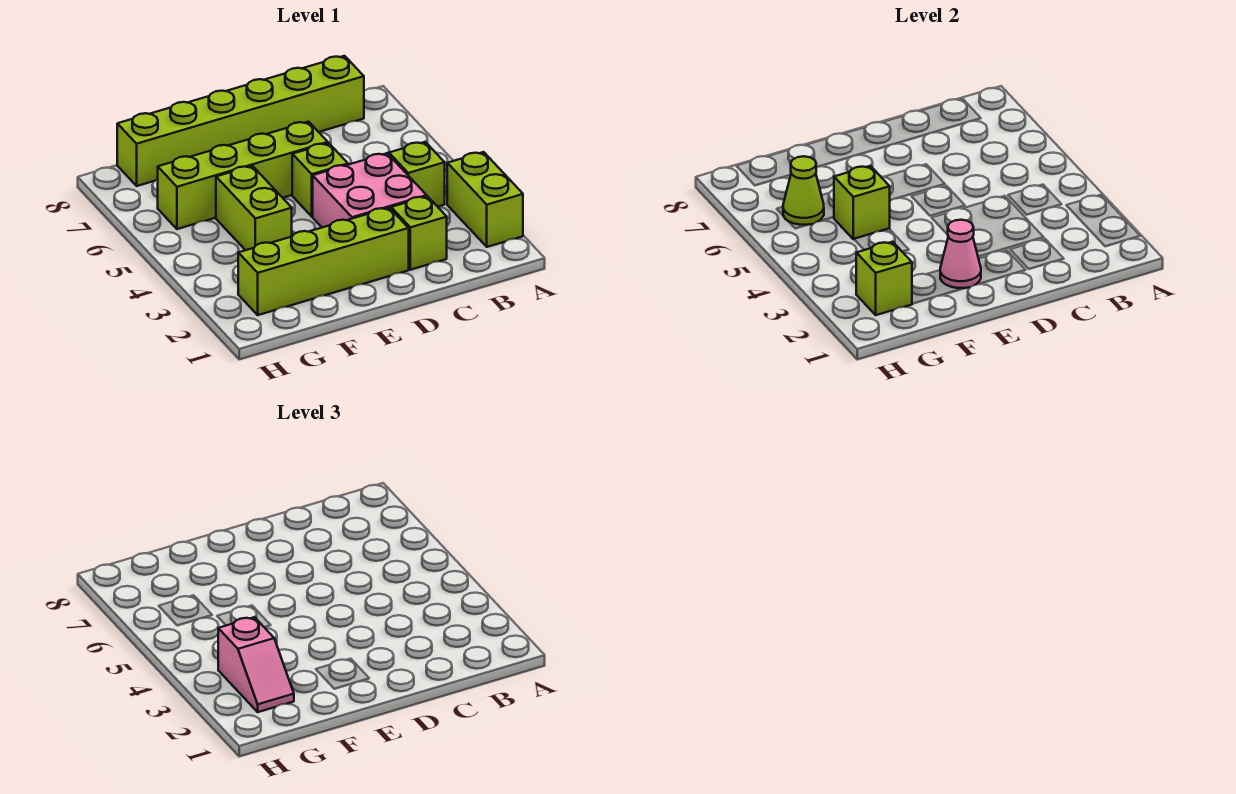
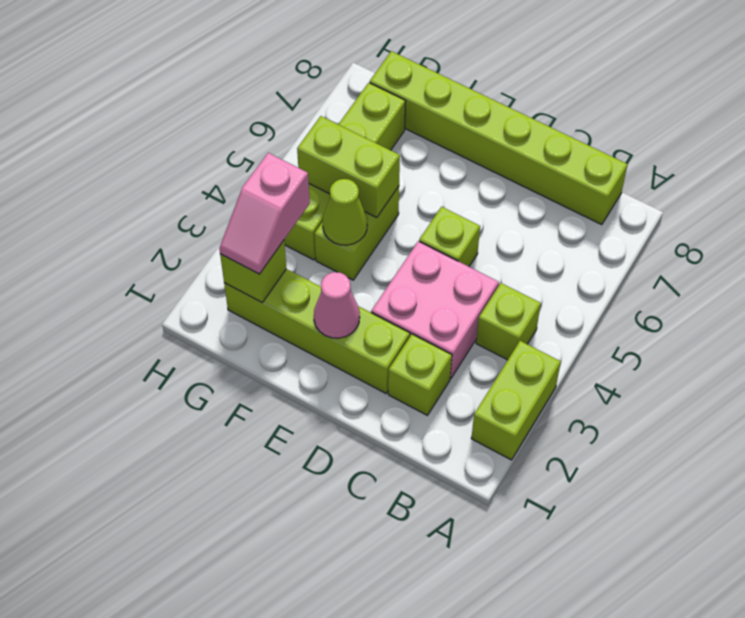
lime 1x4 brick [158,122,328,229] -> lime 1x4 brick turned to [284,83,406,260]
lime 1x1 brick [834,166,890,239] -> lime 1x2 brick [297,116,400,217]
lime 1x1 cone [783,156,824,225] -> lime 1x1 cone moved to [323,179,367,245]

